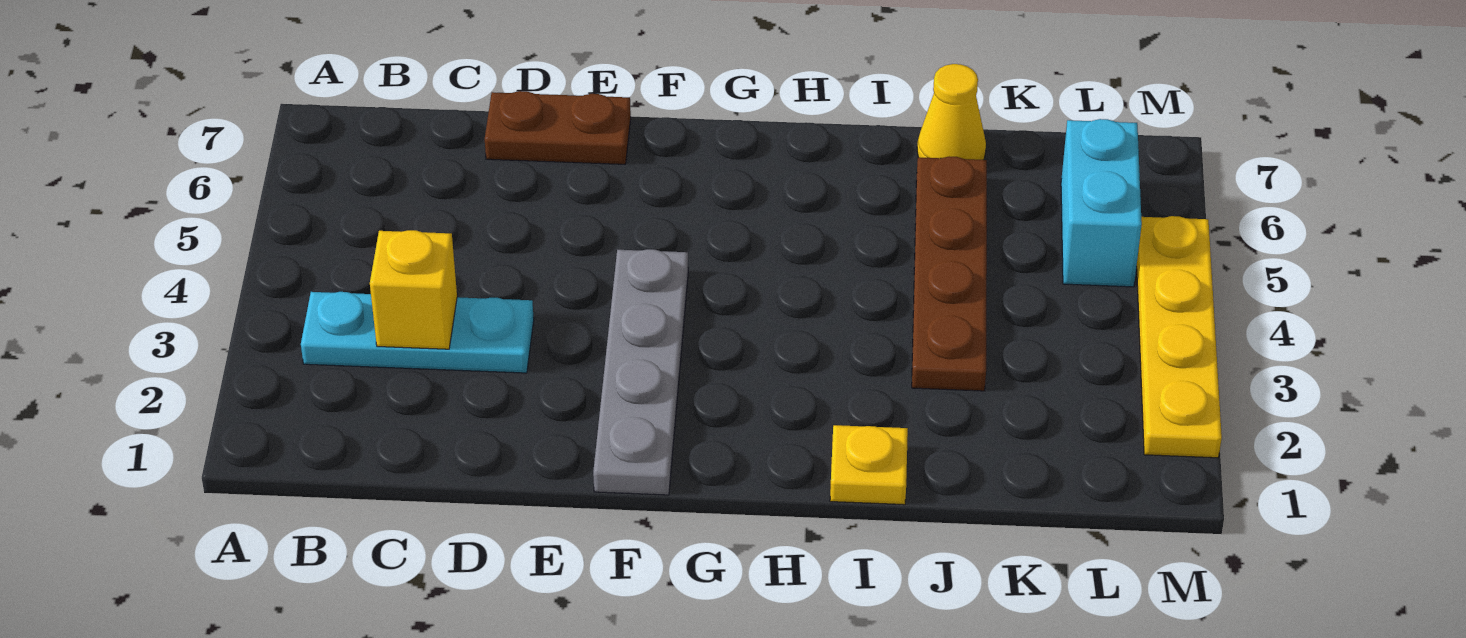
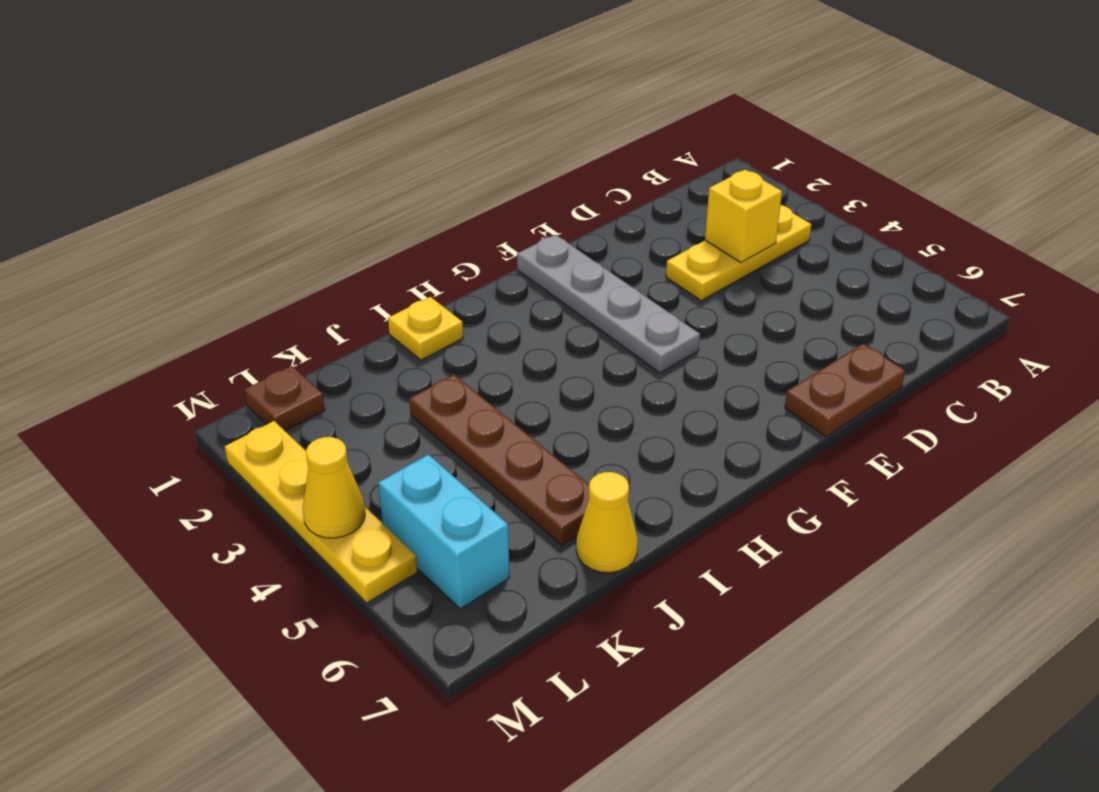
cyan 1x3 plate [301,292,534,373] -> yellow 1x3 plate [666,205,811,301]
none -> brown 1x1 plate [245,366,325,431]
none -> yellow 1x1 cone [303,437,365,538]

